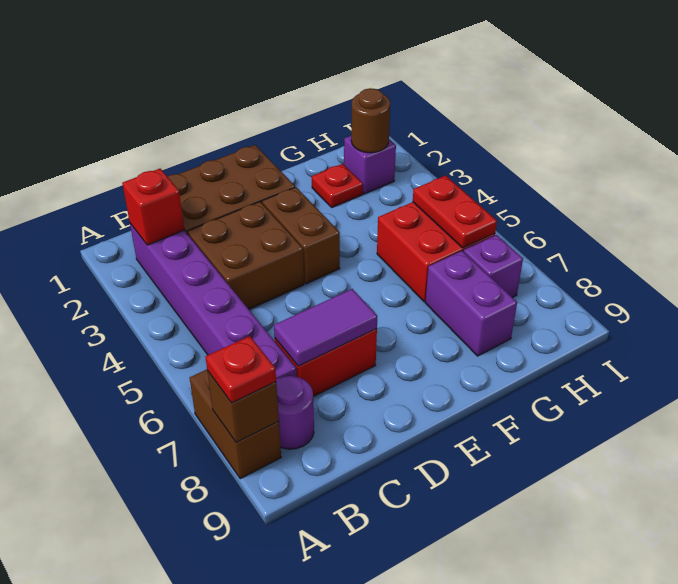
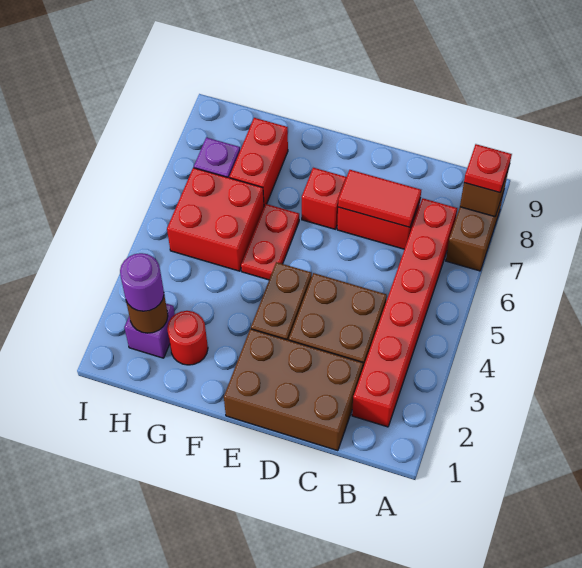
purple 1x6 brick [130,223,297,379] -> red 1x6 brick [352,198,457,427]
red 1x1 brick [122,169,184,245] -> red 1x1 brick moved to [302,168,347,229]
purple 1x1 round brick [276,376,314,449] -> purple 1x1 round brick moved to [120,253,164,311]
purple 1x2 tile [274,289,377,366] -> red 1x2 tile [338,170,421,227]
red 1x1 plate [312,164,363,207] -> red 1x1 round brick [167,311,208,365]
purple 1x2 brick [425,251,517,356] -> red 1x2 brick [229,118,288,206]
red 1x2 plate [413,175,497,248] -> red 1x2 plate moved to [241,204,299,280]

